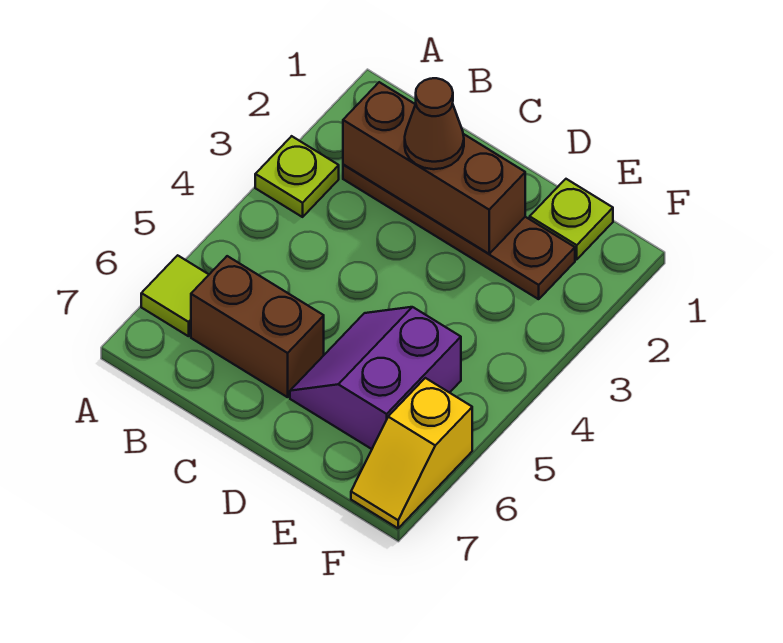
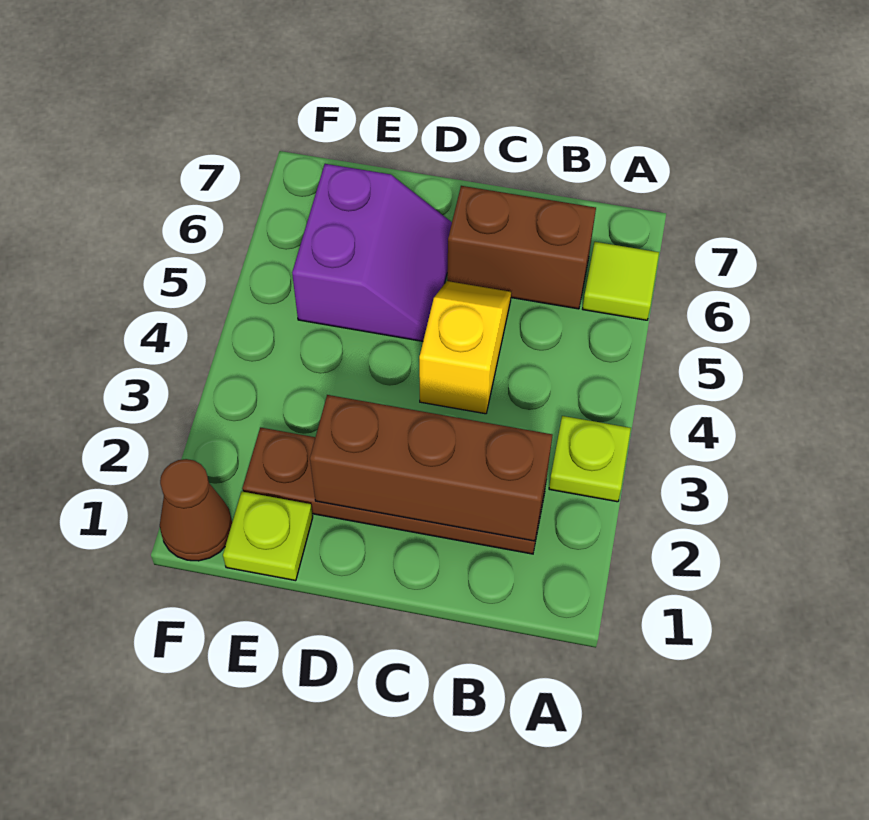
brown 1x1 cone [405,78,464,169] -> brown 1x1 cone moved to [160,459,232,561]
yellow 1x2 slope [351,378,472,528] -> yellow 1x2 slope moved to [419,281,511,414]

